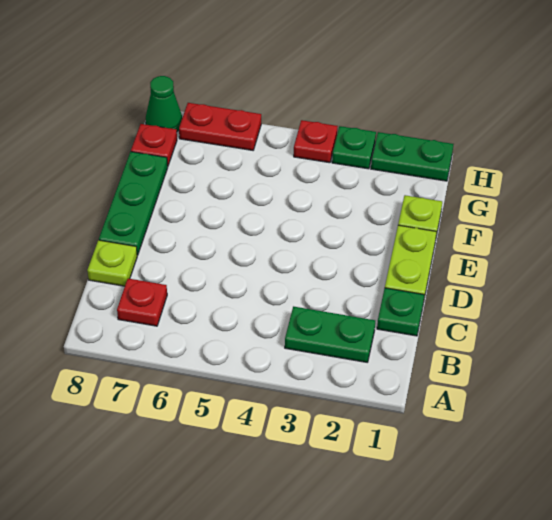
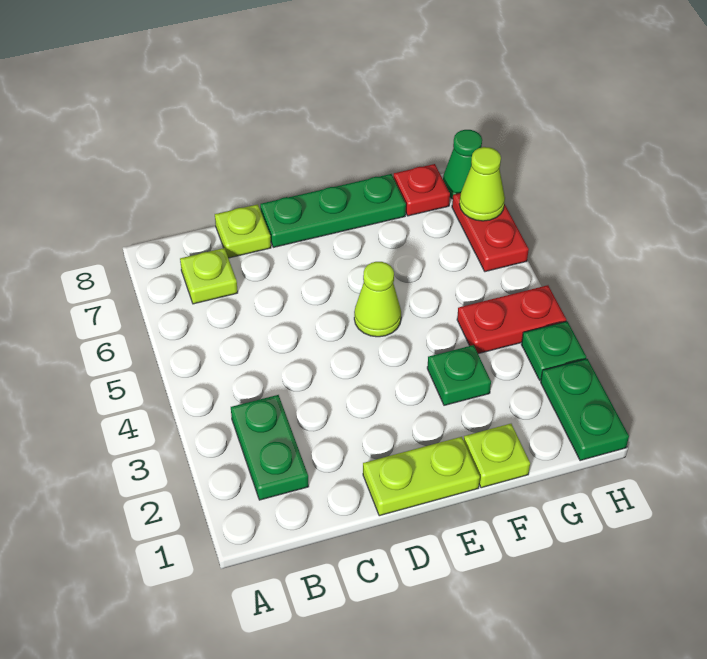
red 1x1 plate [117,279,167,326] -> lime 1x1 plate [180,248,238,304]
green 1x1 plate [377,288,424,336] -> green 1x1 plate moved to [427,345,491,405]
none -> lime 1x1 cone [354,262,401,337]
red 1x1 plate [294,120,338,163] -> red 1x2 plate [457,285,566,354]
none -> lime 1x1 cone [459,147,505,221]

